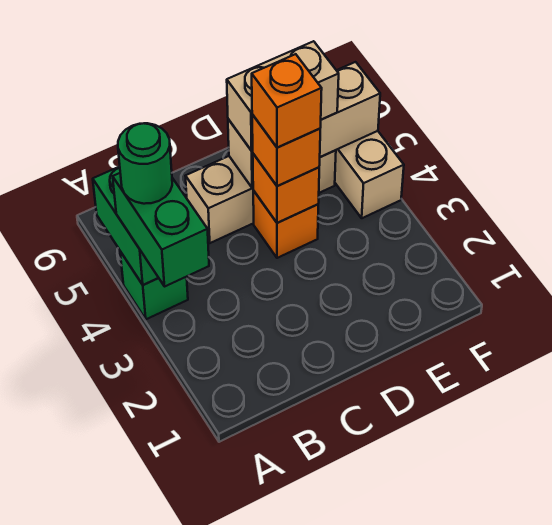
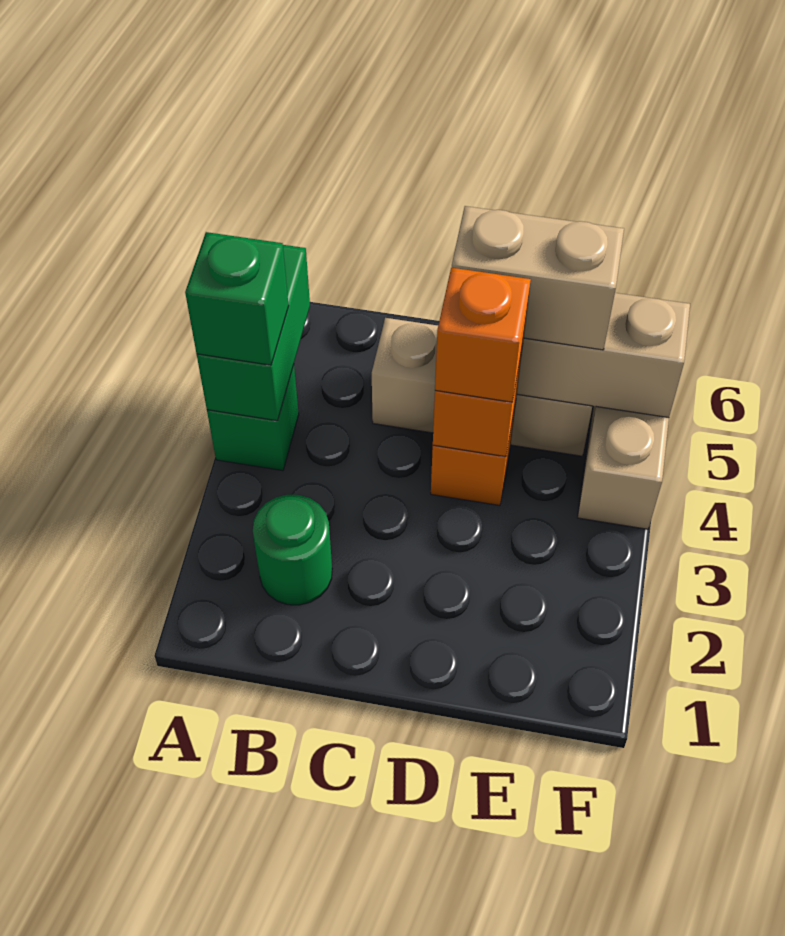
green 1x2 brick [113,173,209,286] -> green 1x1 brick [185,232,289,365]
green 1x1 round brick [118,123,172,204] -> green 1x1 round brick moved to [253,495,332,605]
orange 1x1 brick [252,54,322,147] -> none

